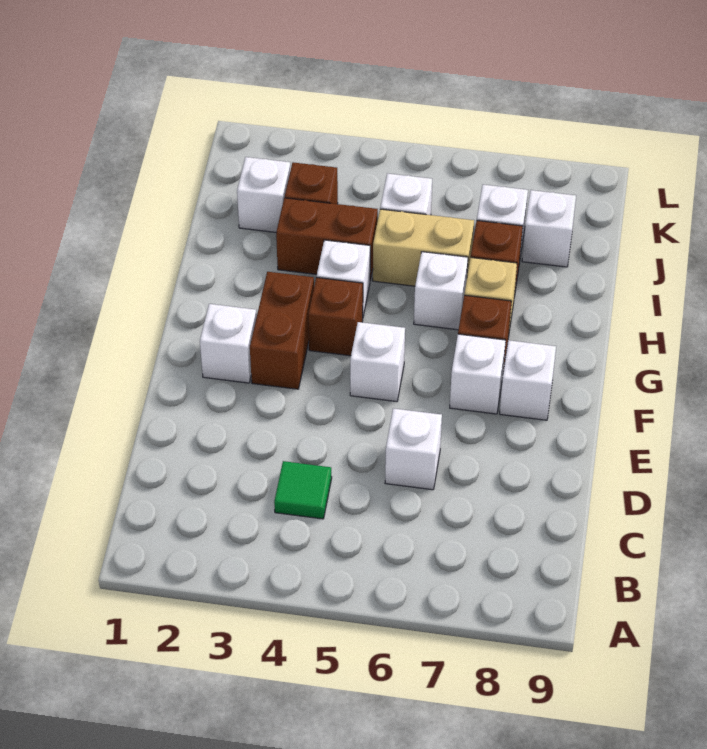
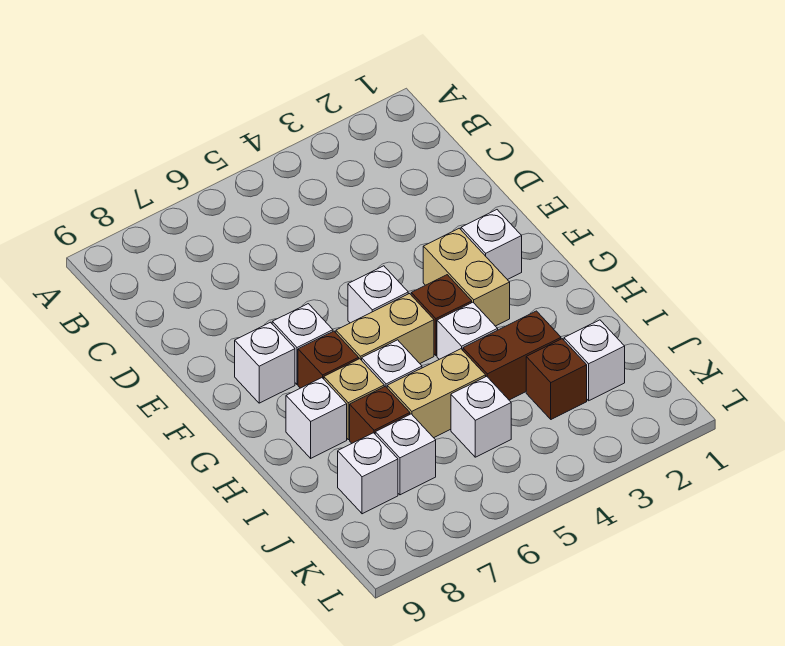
green 1x1 tile [274,461,332,519] -> none
white 1x1 brick [385,408,442,490] -> white 1x1 brick moved to [286,378,347,458]
brown 1x2 brick [250,272,314,389] -> tan 1x2 brick [423,228,510,326]
none -> tan 1x2 brick [336,294,434,363]

